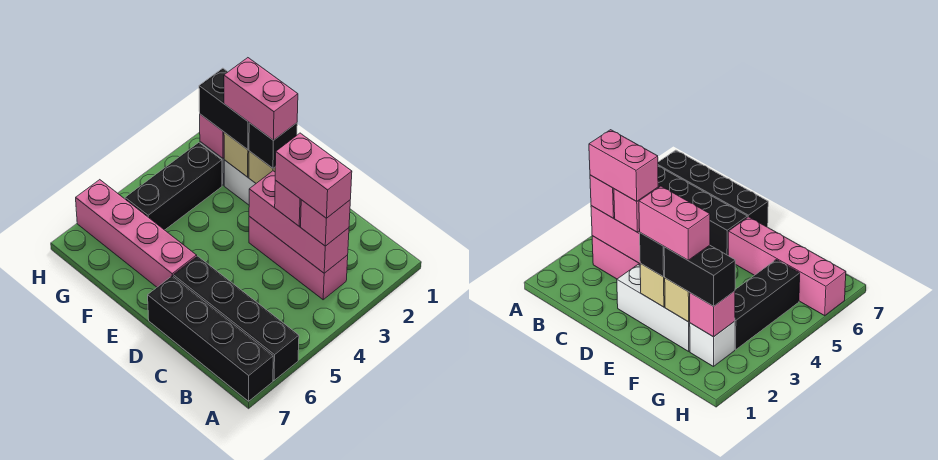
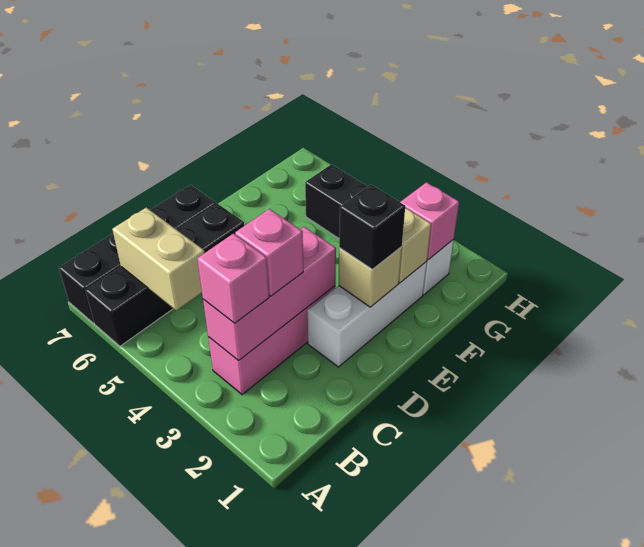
pink 1x2 brick [275,133,352,218] -> none
none -> tan 1x2 brick [112,207,204,311]
pink 1x2 brick [224,58,298,140] -> none
pink 1x4 brick [76,180,197,287] -> none
black 1x2 brick [199,68,249,150] -> none

